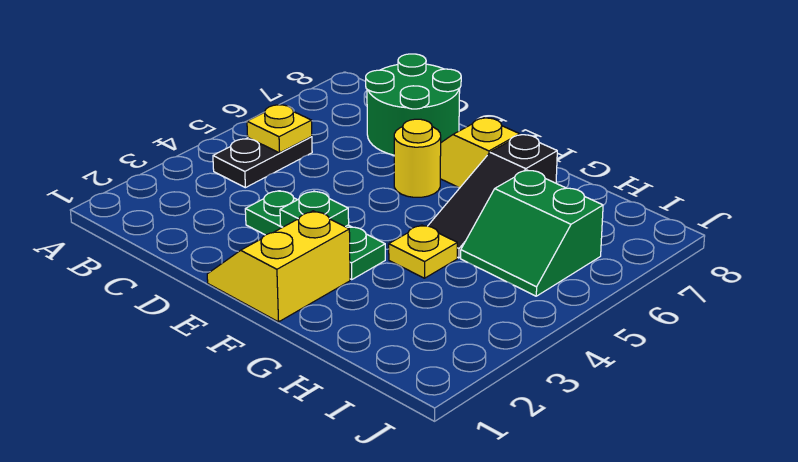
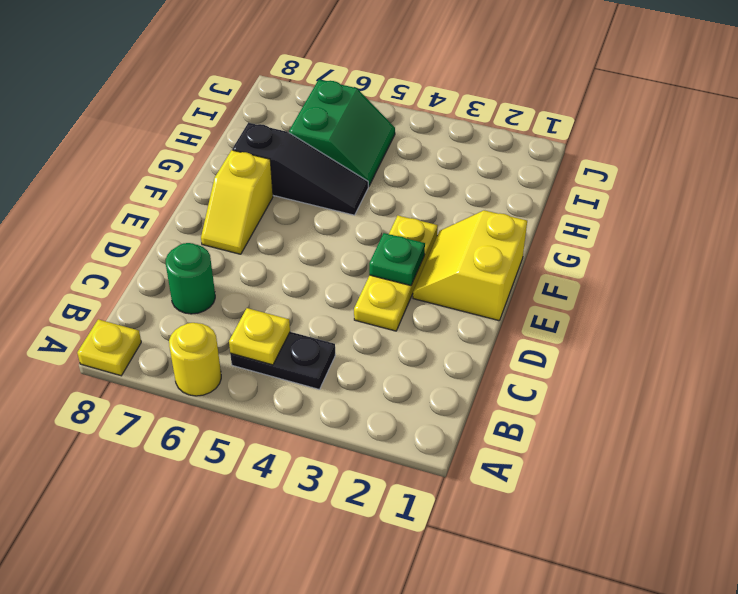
green 2x2 round brick [366,54,461,155] -> green 1x1 round brick [166,243,215,314]
green 1x3 plate [245,191,385,279] -> yellow 1x3 plate [354,216,438,331]
yellow 2x2 slope [207,211,350,322] -> yellow 2x2 slope turned to [413,210,527,321]
yellow 1x1 round brick [394,119,441,197] -> yellow 1x1 round brick moved to [169,323,221,396]
yellow 1x1 plate [389,225,457,278] -> yellow 1x1 plate moved to [77,319,141,376]

